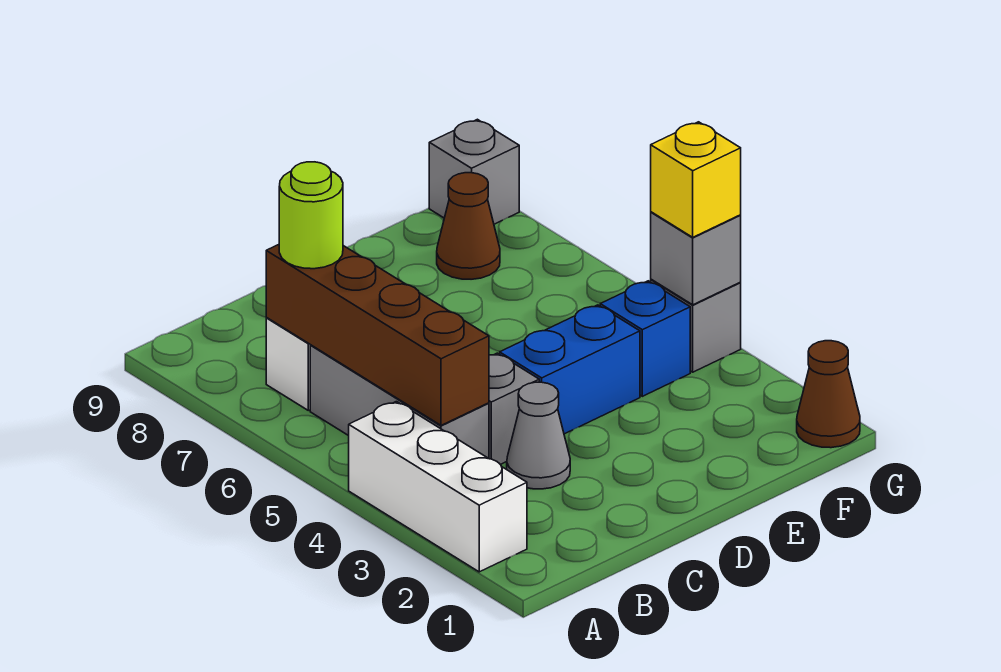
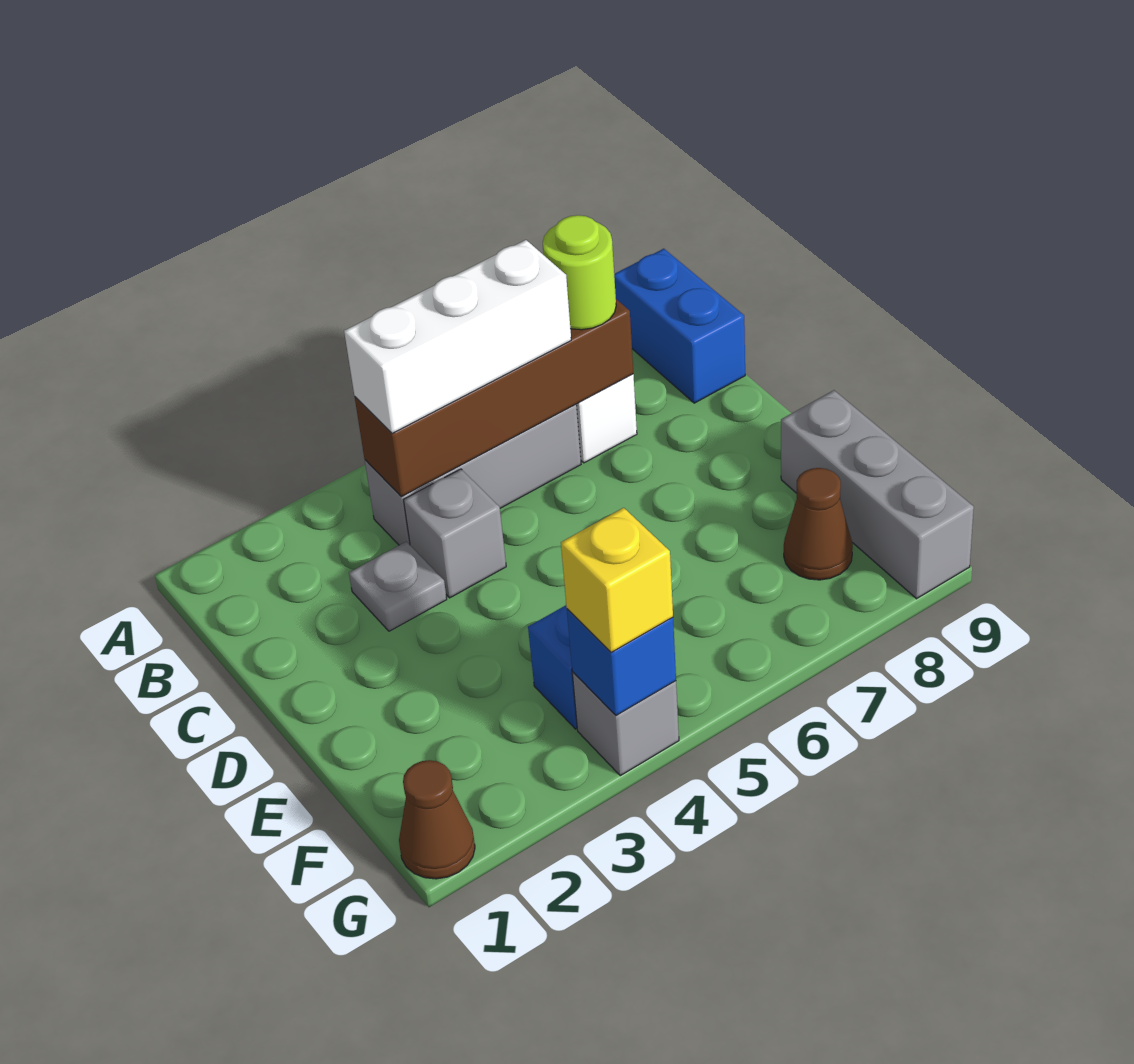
white 1x3 brick [349,402,527,572] -> white 1x3 brick moved to [344,240,571,434]
grey 1x1 cone [507,382,570,489] -> grey 1x1 plate [349,542,447,631]
blue 1x2 brick [500,305,640,434] -> blue 1x2 brick moved to [614,249,745,403]
grey 1x1 brick [651,212,741,305] -> blue 1x1 brick [567,609,676,715]
grey 1x1 brick [429,119,519,224] -> grey 1x3 brick [781,390,974,599]

